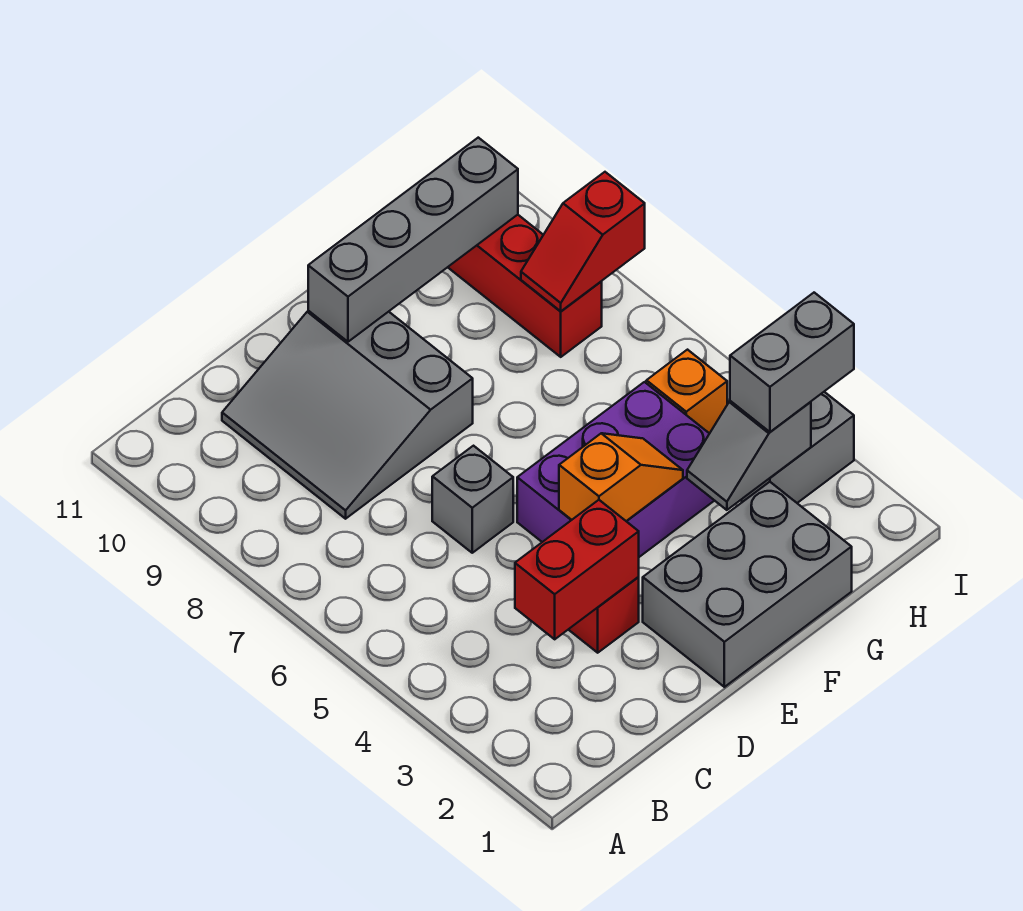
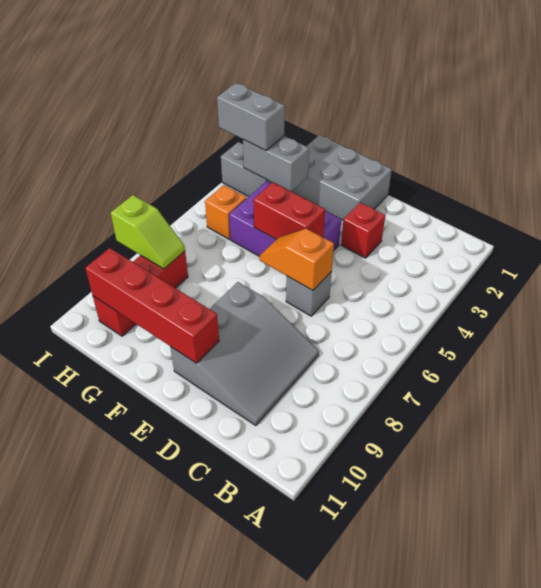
red 1x2 brick [515,500,639,639] -> red 1x2 brick moved to [253,182,325,240]
orange 1x2 slope [559,433,683,521] -> orange 1x2 slope moved to [260,229,334,290]
grey 1x4 brick [308,138,518,342] -> red 1x4 brick [85,248,219,363]
grey 1x2 slope [687,401,811,510] -> grey 1x2 brick [243,136,309,191]
red 1x2 slope [521,172,645,311] -> lime 1x2 slope [111,195,185,269]

